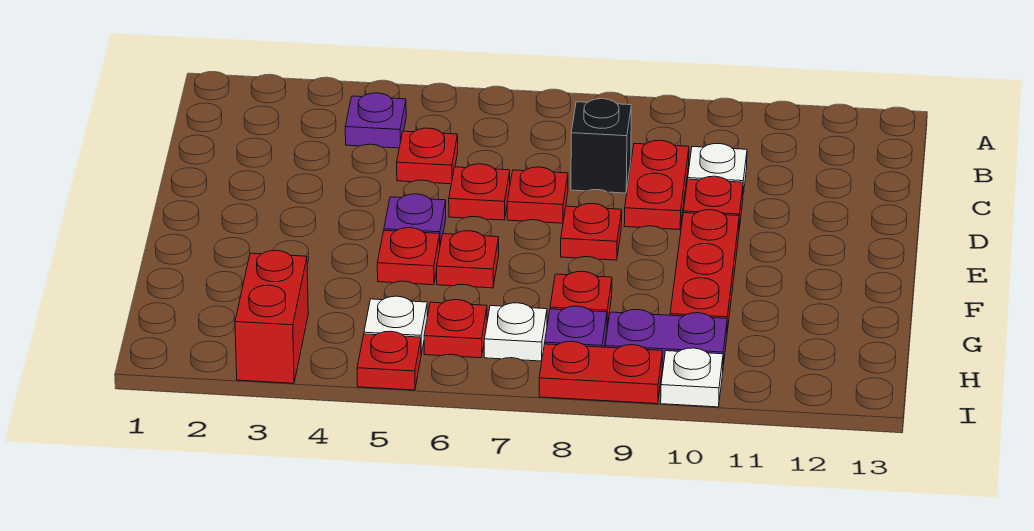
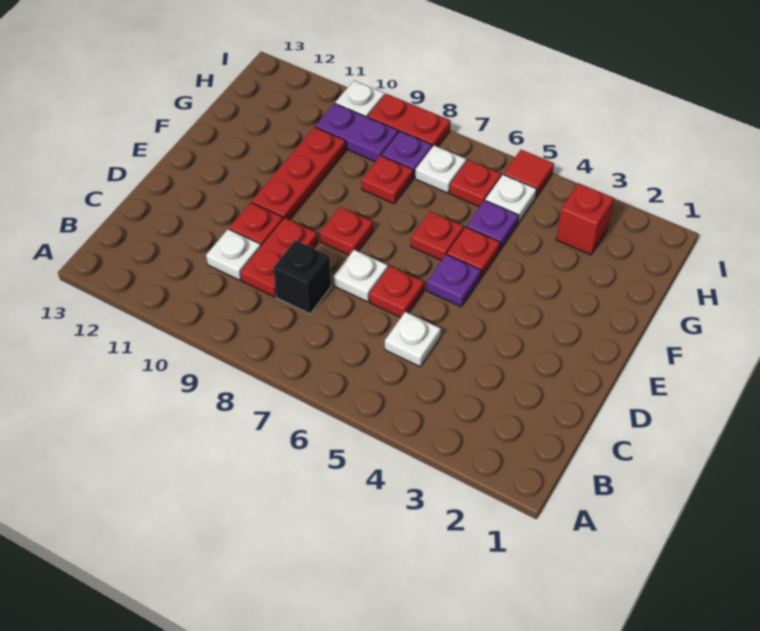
purple 1x1 plate [345,93,406,148] -> purple 1x1 plate moved to [466,200,519,250]
red 1x1 plate [397,128,458,184] -> white 1x1 plate [385,312,441,367]
red 1x1 plate [507,167,568,223] -> white 1x1 plate [333,250,388,302]
red 1x2 brick [235,250,308,383] -> red 1x1 brick [556,183,614,255]
red 1x1 plate [357,331,421,390] -> red 1x1 tile [504,150,554,197]

